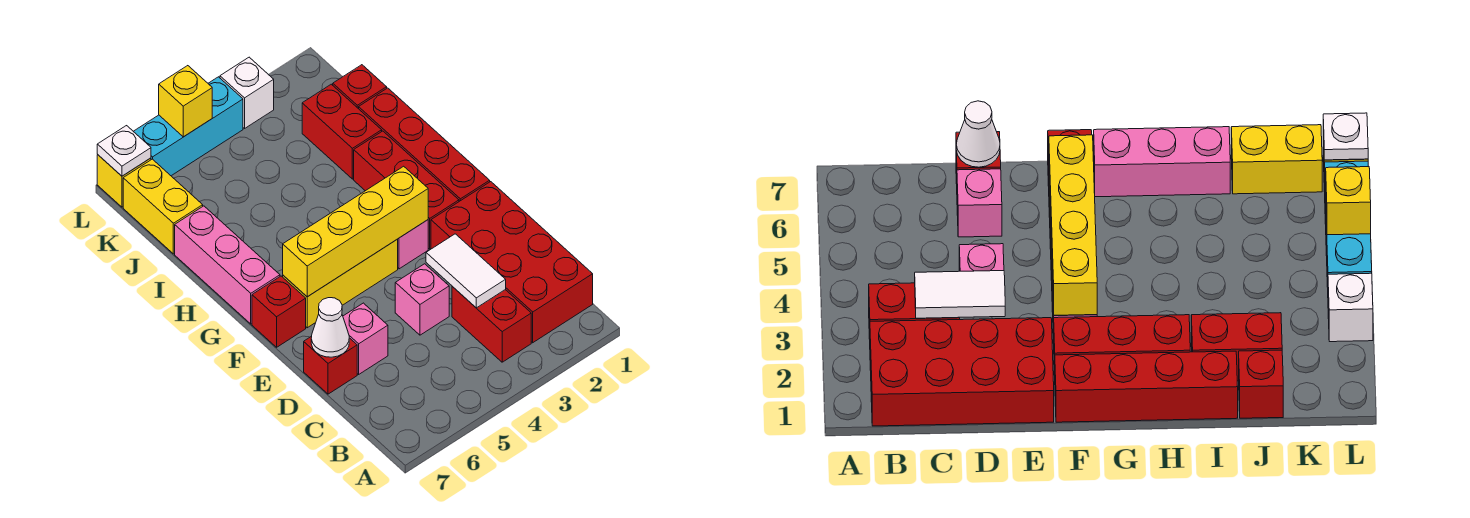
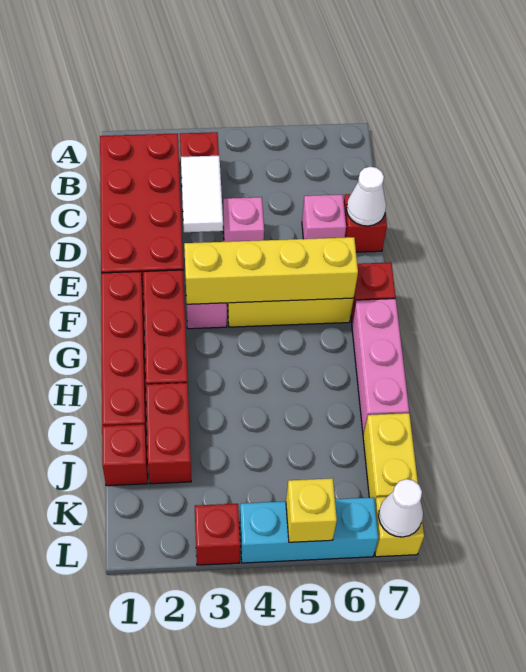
white 1x1 brick [220,57,274,128] -> red 1x1 brick [195,504,240,565]
white 1x1 plate [97,126,151,176] -> white 1x1 cone [379,479,423,537]

